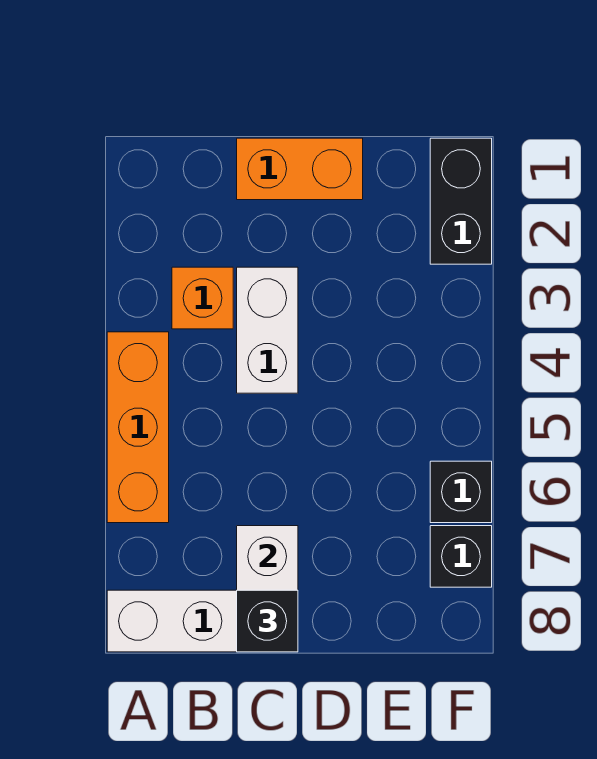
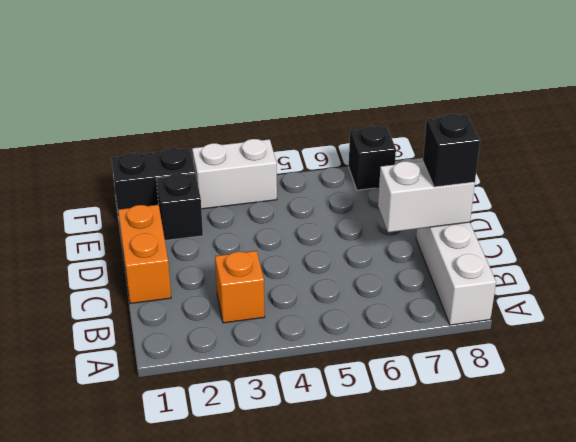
orange 1x3 brick [107,332,169,523] -> none
white 1x2 brick [237,267,298,393] -> white 1x2 brick moved to [192,139,277,209]
black 1x1 brick [430,461,492,523] -> black 1x1 brick moved to [156,173,203,240]

